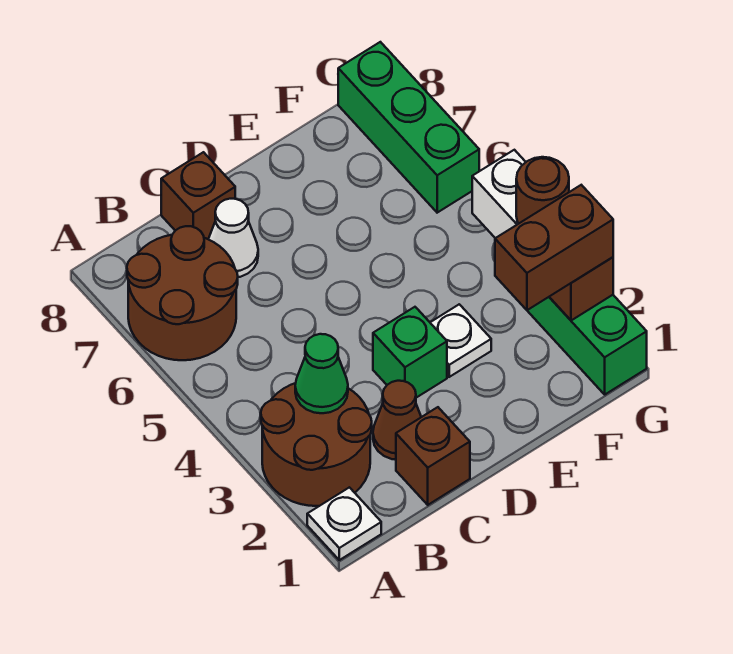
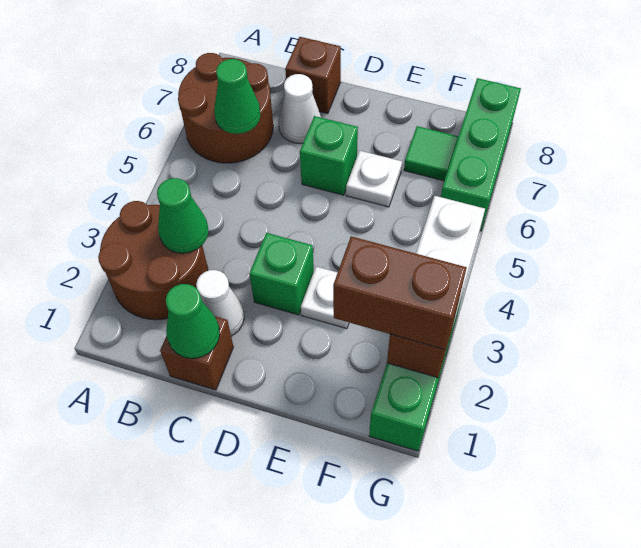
white 1x1 plate [307,487,381,560] -> white 1x1 plate moved to [346,151,402,207]
none -> green 1x1 cone [214,59,261,134]
none -> green 1x1 cone [166,284,220,358]
brown 1x1 cone [373,381,421,460] -> white 1x1 cone [196,270,244,336]
none -> green 1x1 brick [300,116,358,195]
none -> green 1x1 tile [404,126,458,181]
brown 1x1 round brick [516,157,569,224] -> none

